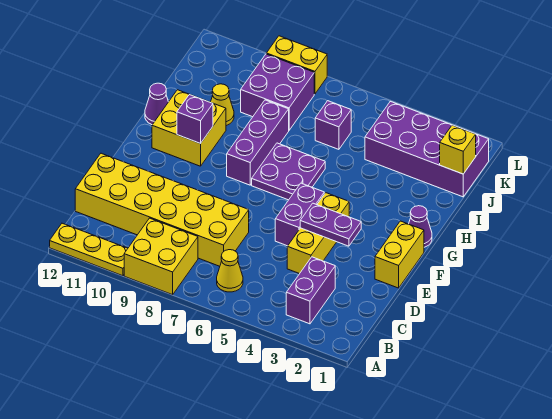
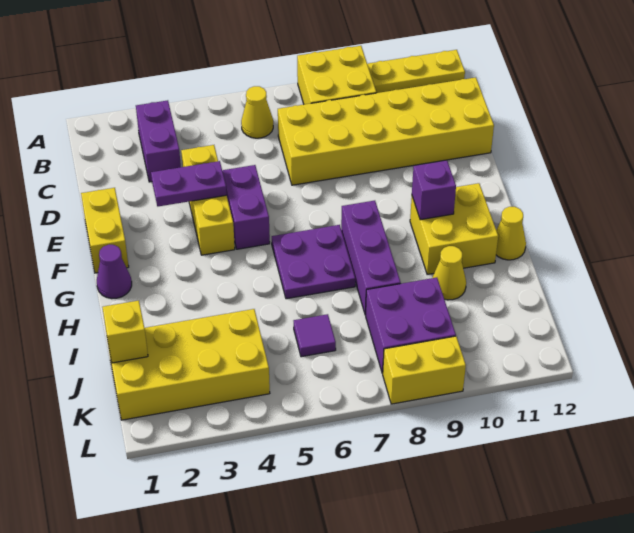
purple 1x1 cone [145,83,168,125] -> yellow 1x1 cone [496,207,526,260]
purple 2x4 brick [365,101,489,197] -> yellow 2x4 brick [108,309,270,420]
purple 1x1 brick [315,101,351,149] -> purple 1x1 tile [294,314,336,357]

